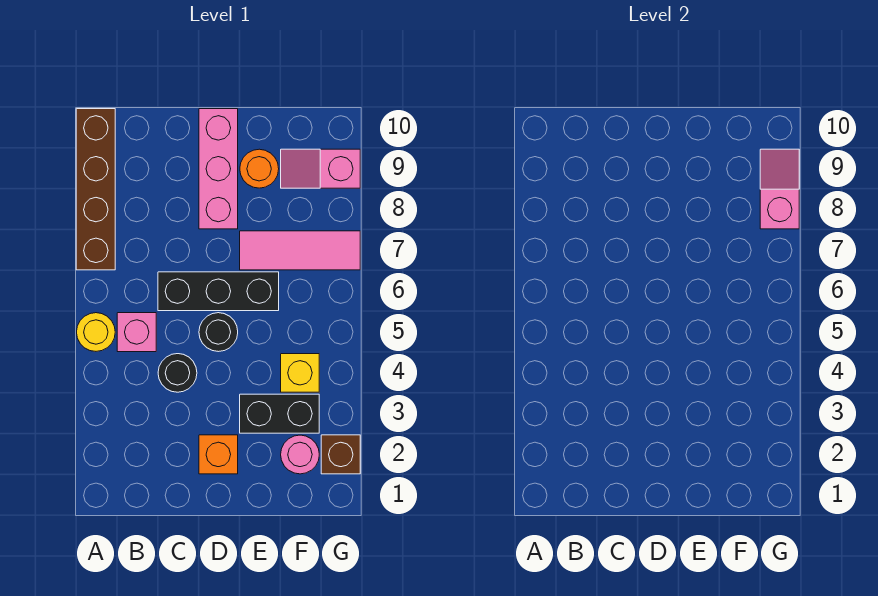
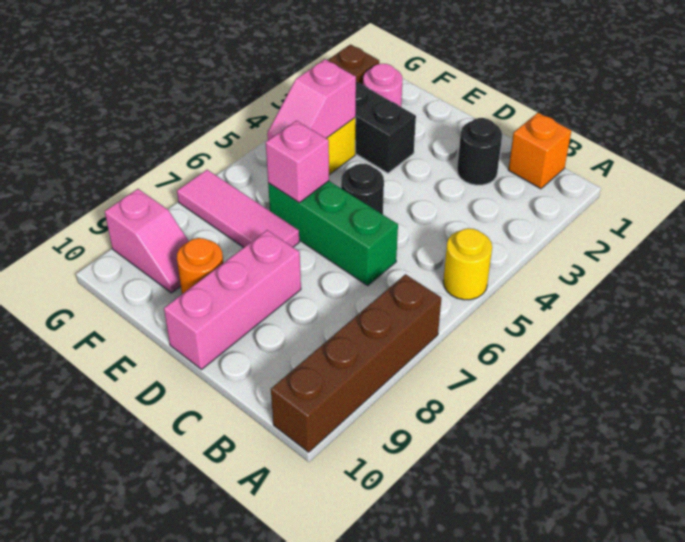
pink 1x1 brick [117,313,156,352] -> pink 1x1 brick moved to [266,121,329,203]
black 1x1 round brick [158,354,197,392] -> black 1x1 round brick moved to [457,118,502,185]
black 1x3 brick [158,272,279,311] -> green 1x3 brick [268,181,398,285]
orange 1x1 brick [199,435,238,474] -> orange 1x1 brick moved to [508,113,571,189]
pink 1x2 slope [760,149,799,229] -> pink 1x2 slope moved to [267,59,356,140]

